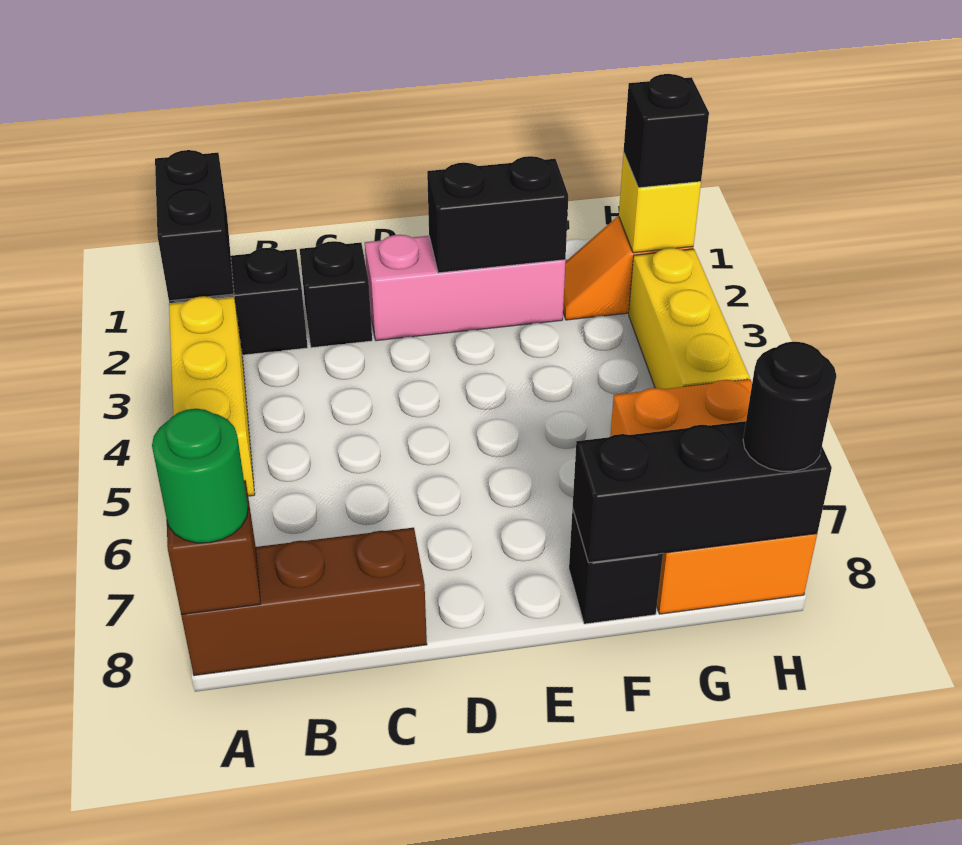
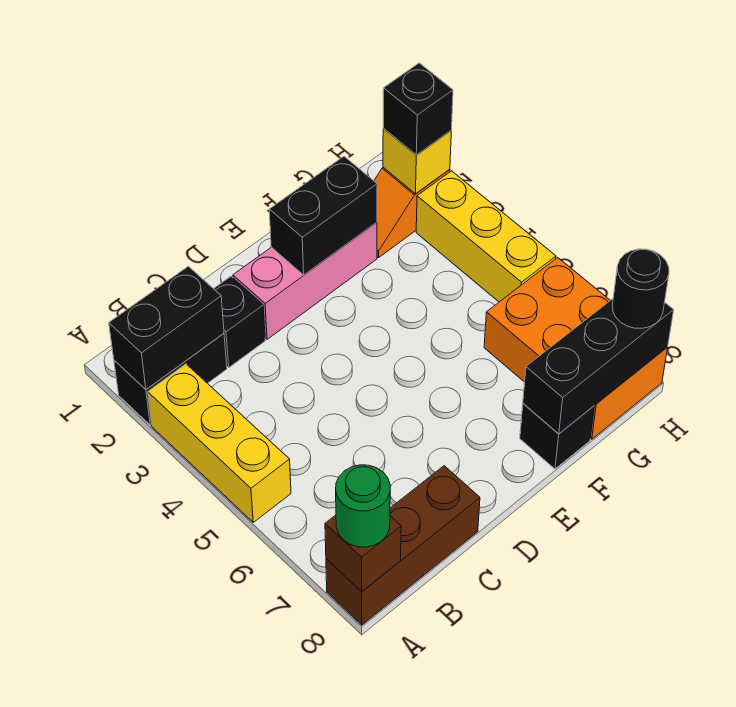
black 1x2 brick [155,150,234,301] -> black 1x2 brick turned to [109,266,224,389]

